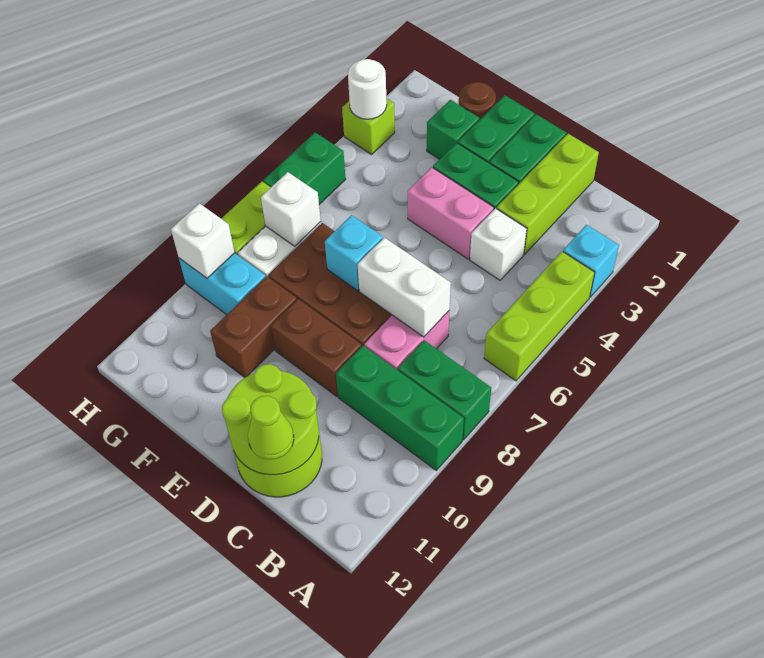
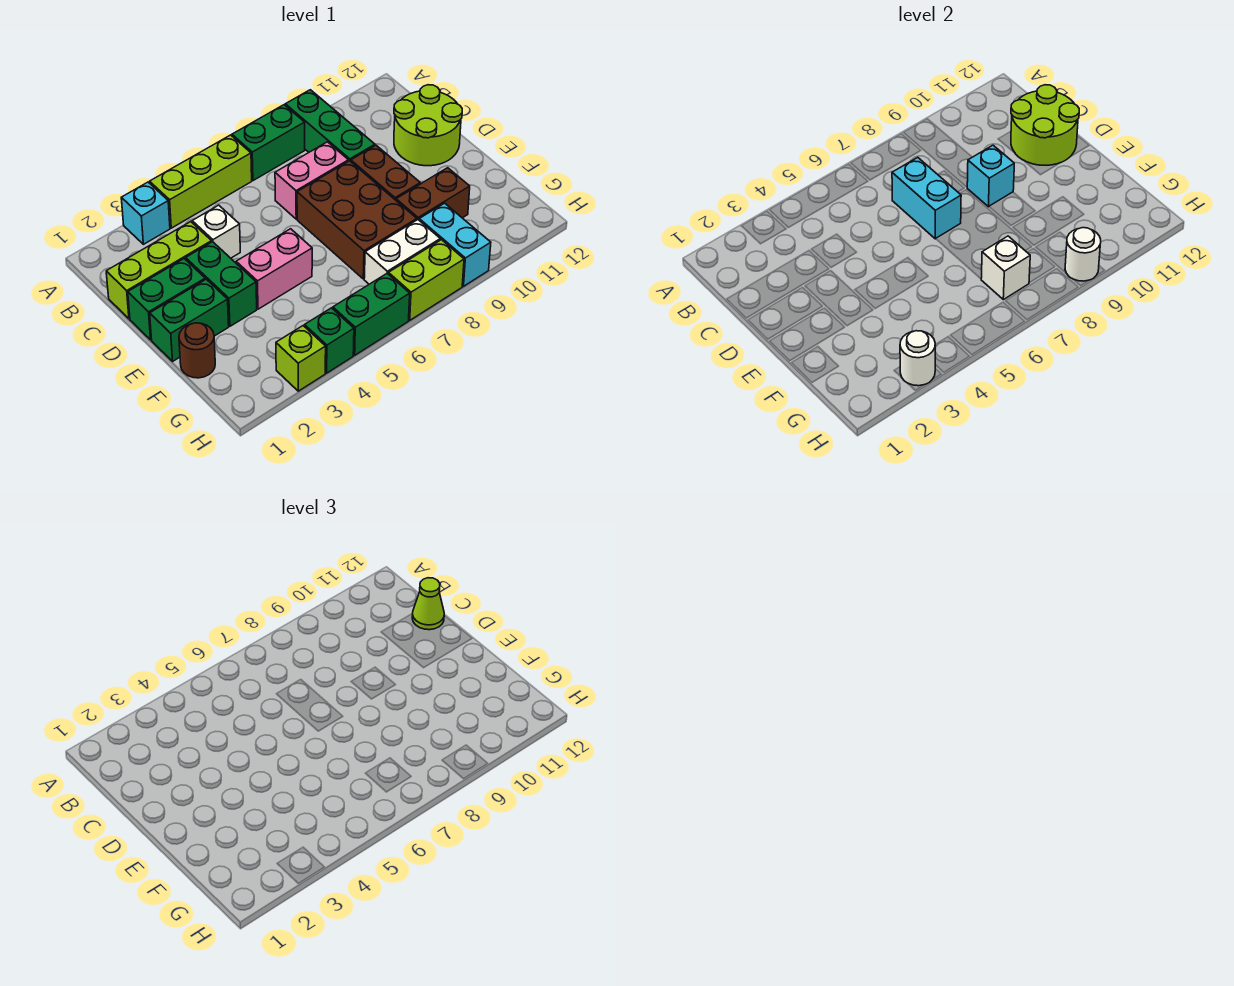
green 1x2 brick [398,340,491,440] -> green 1x2 brick turned to [232,105,305,181]
white 1x2 brick [358,238,451,337] -> cyan 1x2 brick [892,157,961,239]
pink 1x2 brick [408,167,494,259] -> pink 1x2 brick turned to [236,229,312,309]
cyan 1x1 brick [325,215,383,291] -> cyan 1x1 brick moved to [967,145,1014,207]
green 1x1 brick [427,100,479,159] -> green 1x1 brick moved to [305,308,354,373]
white 1x1 brick [171,203,235,278] -> white 1x1 round brick [1065,228,1101,281]

